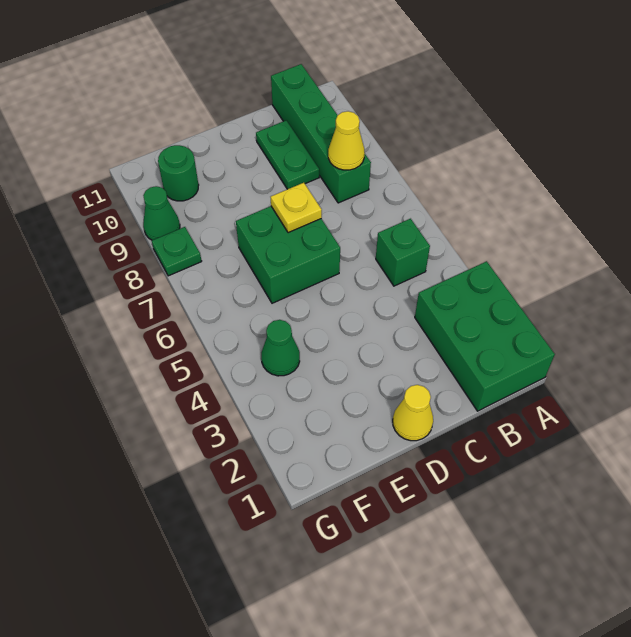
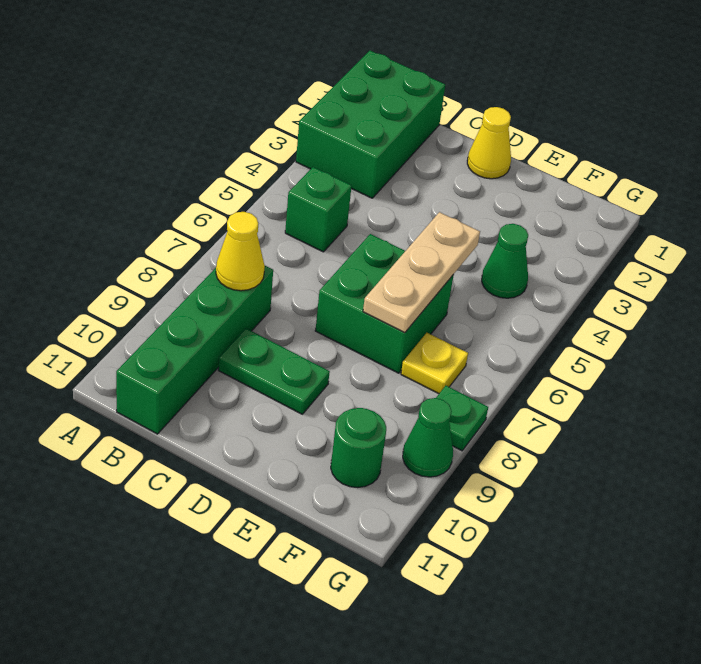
green 1x2 plate [256,120,319,189] -> green 1x2 plate turned to [219,329,330,414]
yellow 1x1 plate [271,183,322,233] -> yellow 1x1 plate moved to [401,333,468,394]
none -> tan 1x3 plate [363,212,480,333]

